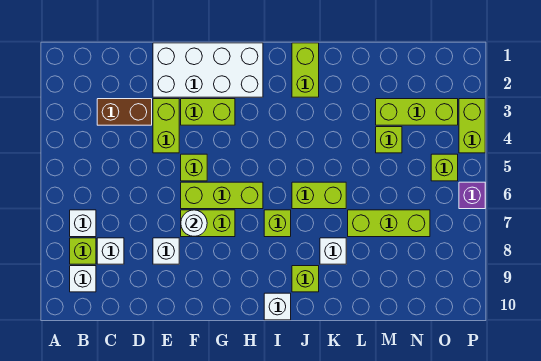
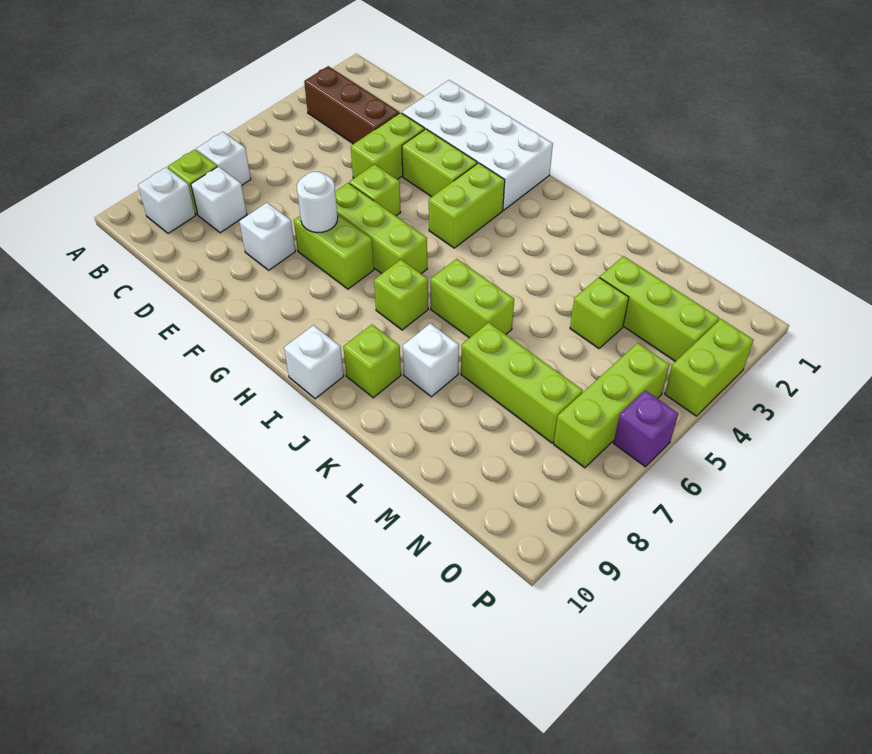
brown 1x2 brick [97,99,152,125] -> brown 1x3 brick [304,66,399,144]
lime 1x2 brick [292,43,319,97] -> lime 1x2 brick moved to [429,163,505,248]
lime 1x1 brick [431,154,458,181] -> lime 1x3 brick [554,343,670,468]

